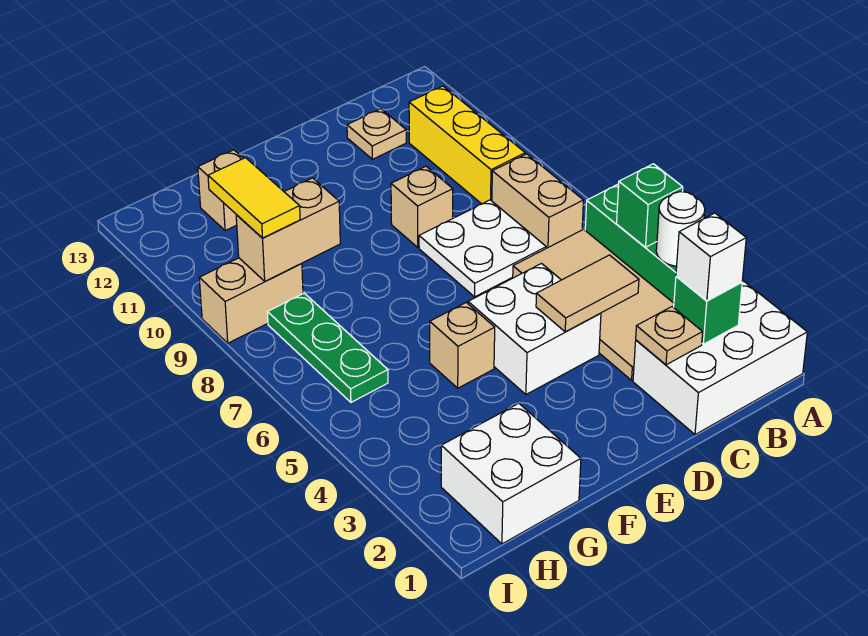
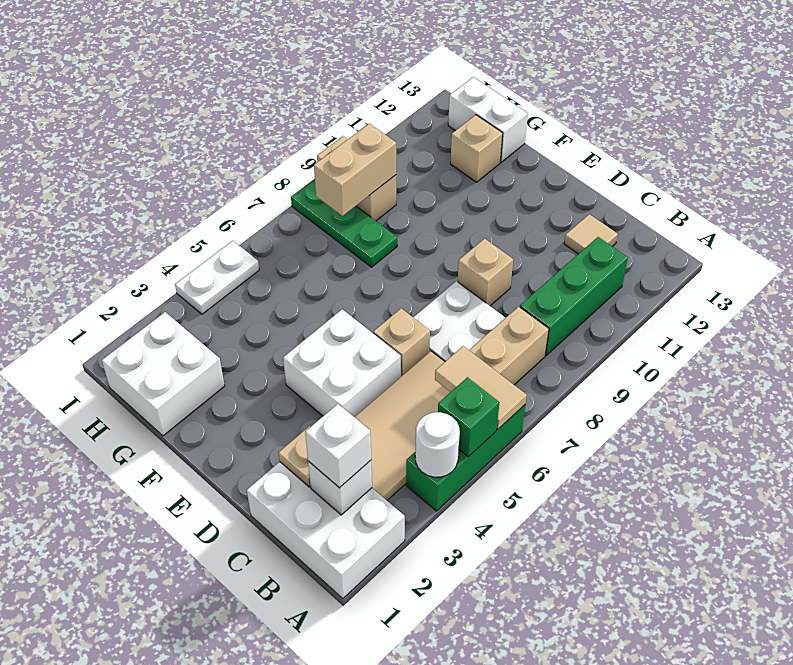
green 1x1 brick [674,276,742,344] -> white 1x1 brick [308,460,372,515]
yellow 1x3 brick [409,86,525,204] -> green 1x3 brick [520,237,628,356]
tan 1x2 tile [536,255,639,332] -> tan 1x2 tile moved to [435,346,527,429]
tan 1x1 plate [347,109,406,159] -> tan 1x1 tile [564,214,618,254]
tan 1x1 brick [430,303,495,388] -> tan 1x1 brick moved to [373,308,430,376]
tan 1x2 brick [236,178,340,281] -> tan 1x2 brick turned to [314,124,396,216]
none -> white 1x2 brick [448,77,528,162]
green 1x3 plate [268,293,388,402] -> green 1x3 plate turned to [291,179,397,267]
yellow 1x2 tile [208,158,300,238] -> none
none -> white 1x2 plate [175,241,259,314]

